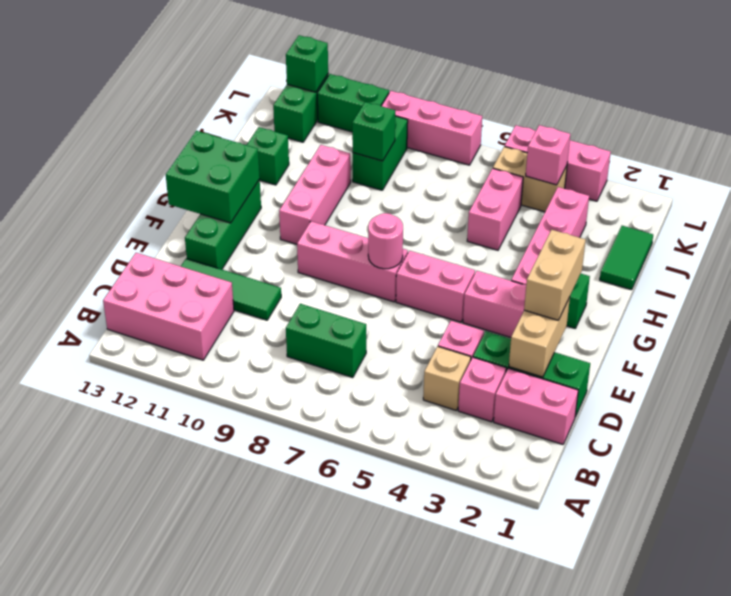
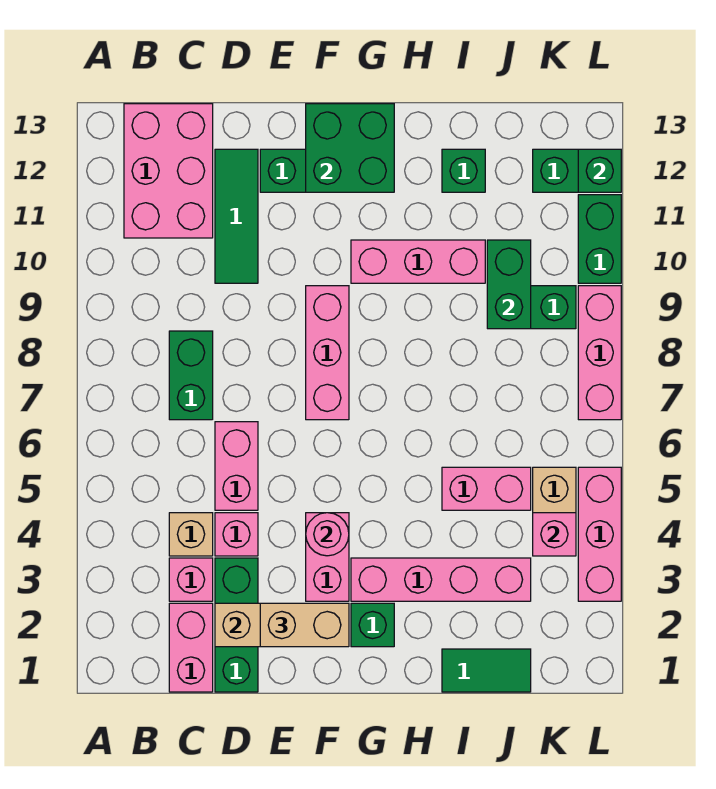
pink 1x2 brick [396,251,475,322] -> pink 1x2 brick moved to [215,422,258,510]
pink 1x1 round brick [368,213,403,269] -> pink 1x1 round brick moved to [306,513,349,556]
green 1x1 brick [352,102,395,161] -> green 1x2 brick [487,240,531,329]

